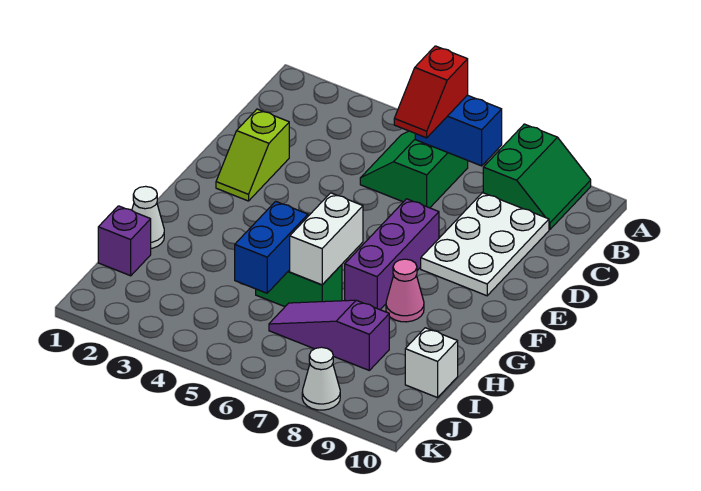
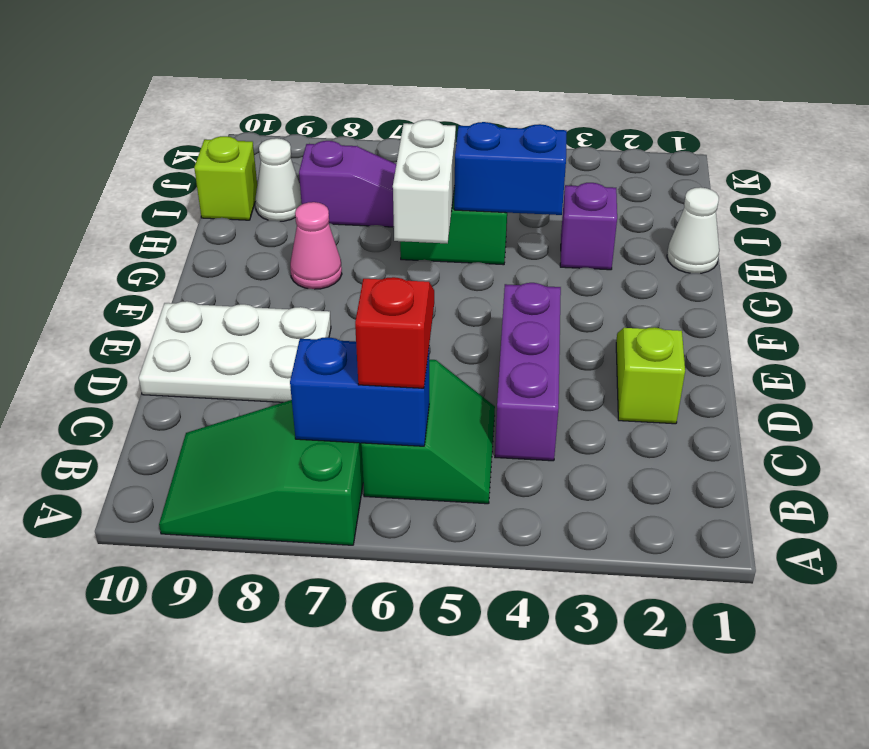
green 2x2 slope [483,124,591,230] -> green 2x3 slope [159,400,363,545]
white 2x3 plate [421,193,549,296] -> white 2x3 plate turned to [139,301,331,402]
purple 1x3 brick [345,199,439,310] -> purple 1x3 brick moved to [495,283,561,461]
blue 1x2 brick [235,201,308,293] -> blue 1x2 brick turned to [454,122,567,215]
purple 1x1 brick [98,206,151,276] -> purple 1x1 brick moved to [560,183,617,270]
white 1x1 brick [405,328,458,398] -> lime 1x1 brick [194,136,257,220]
white 1x1 cone [302,347,340,410] -> white 1x1 cone moved to [255,138,302,221]

